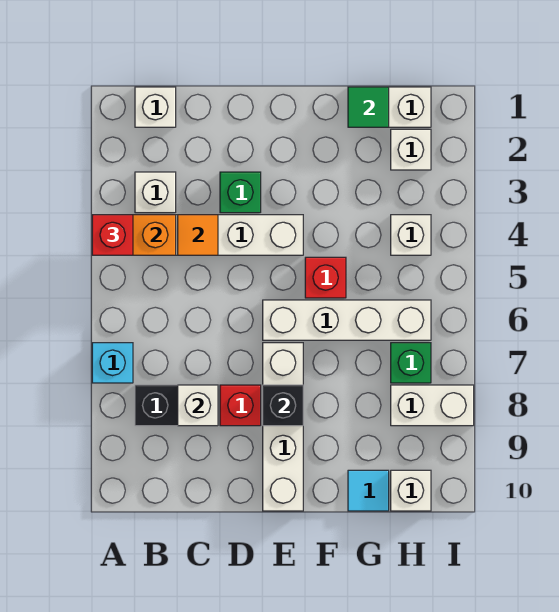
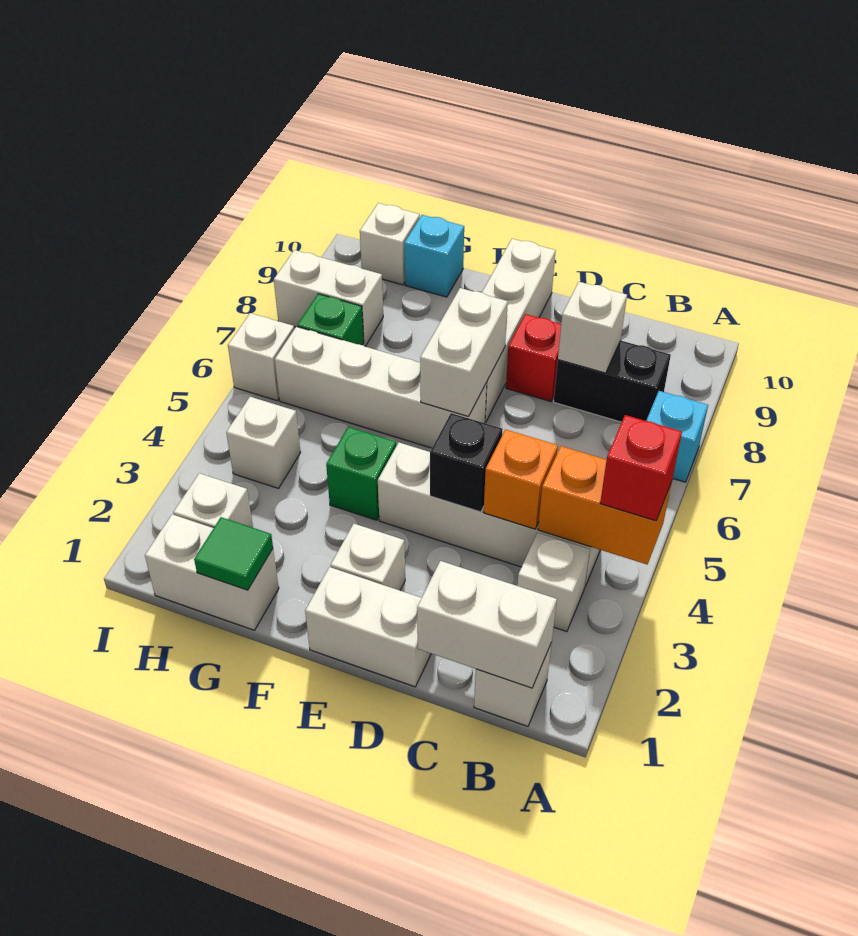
none -> white 1x2 brick [417,561,557,688]
orange 1x1 tile [178,215,218,255] -> orange 1x1 brick [484,429,558,529]
none -> white 1x2 brick [305,567,431,687]
green 1x1 brick [220,172,261,213] -> green 1x1 brick moved to [326,427,396,520]
none -> white 1x1 brick [331,524,405,590]
none -> white 1x2 brick [420,288,508,417]
black 1x1 brick [263,385,303,426] -> black 1x1 brick moved to [430,413,503,512]
red 1x1 brick [305,257,346,298] -> none
cyan 1x1 tile [348,470,389,511] -> cyan 1x1 brick [404,215,464,297]
none -> white 1x1 brick [228,313,294,400]

